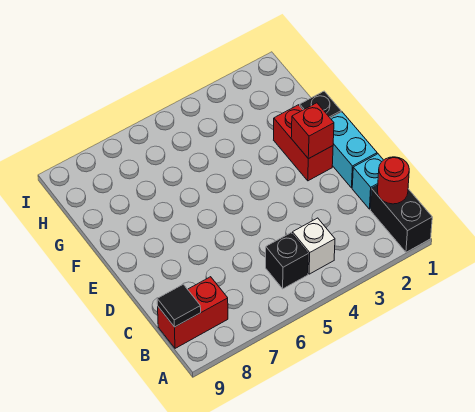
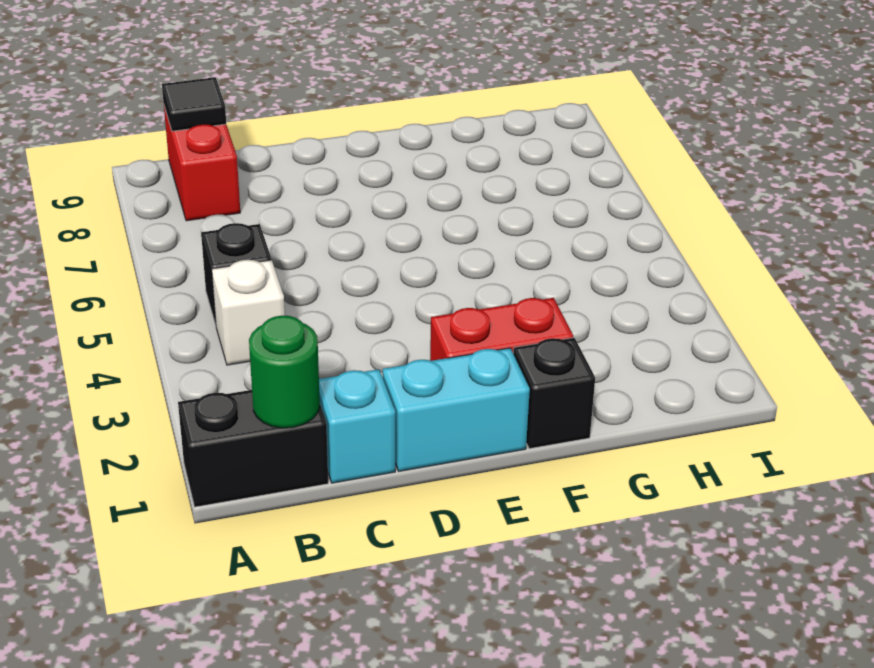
red 1x1 round brick [378,157,409,204] -> green 1x1 round brick [249,316,320,428]
red 1x1 brick [291,103,334,159] -> none

